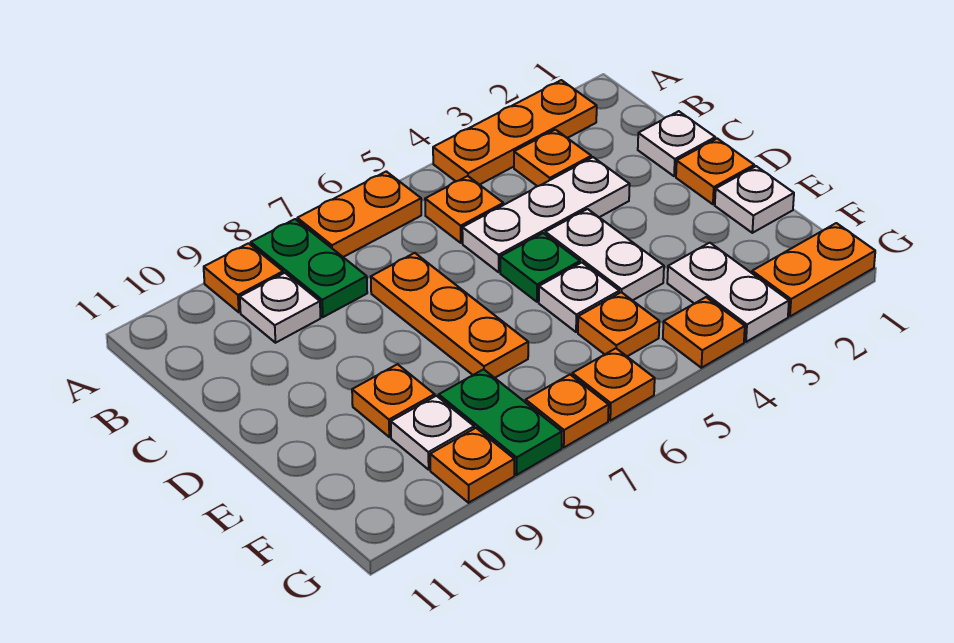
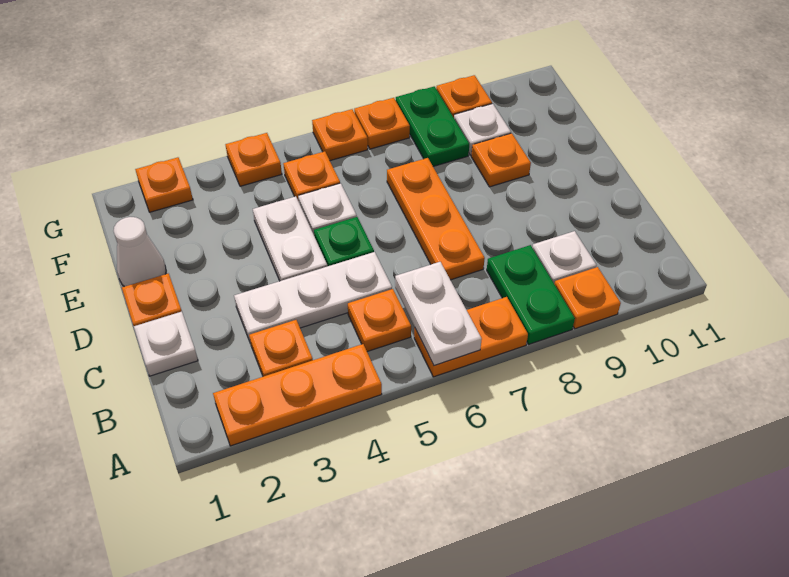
white 1x1 plate [715,166,794,233] -> white 1x1 cone [114,217,166,287]
white 1x2 plate [667,243,789,342] -> white 1x2 plate moved to [395,262,482,366]
orange 1x2 plate [752,223,875,316] -> orange 1x1 plate [135,157,193,212]

